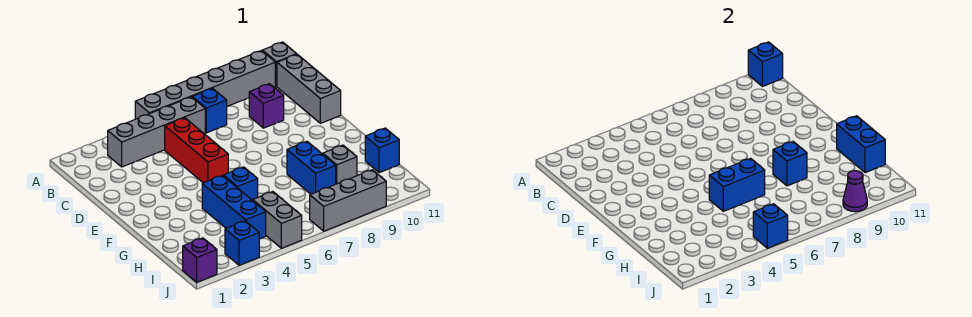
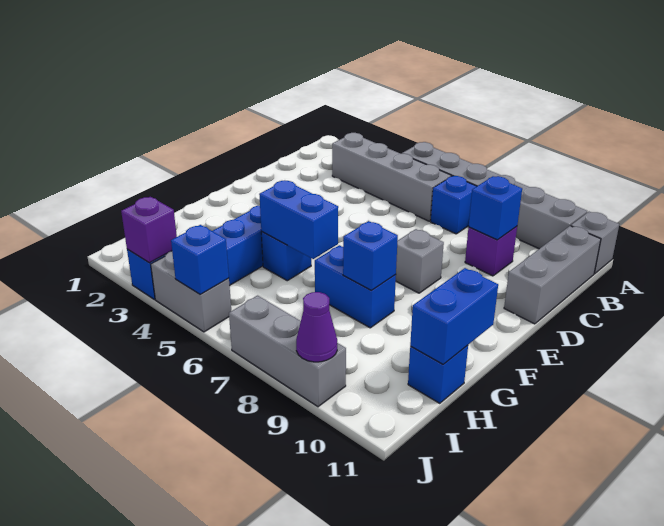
blue 1x1 brick [748,42,783,87] -> blue 1x1 brick moved to [469,176,522,240]
red 1x3 brick [165,118,228,183] -> none
blue 1x2 brick [287,142,336,194] -> blue 1x2 brick turned to [315,245,396,328]
grey 1x1 brick [323,145,357,184] -> grey 1x1 brick moved to [396,229,444,293]
grey 1x2 brick [253,192,302,248] -> grey 1x2 brick turned to [151,251,231,332]
purple 1x1 brick [183,238,217,282] -> purple 1x1 brick moved to [121,197,177,263]

